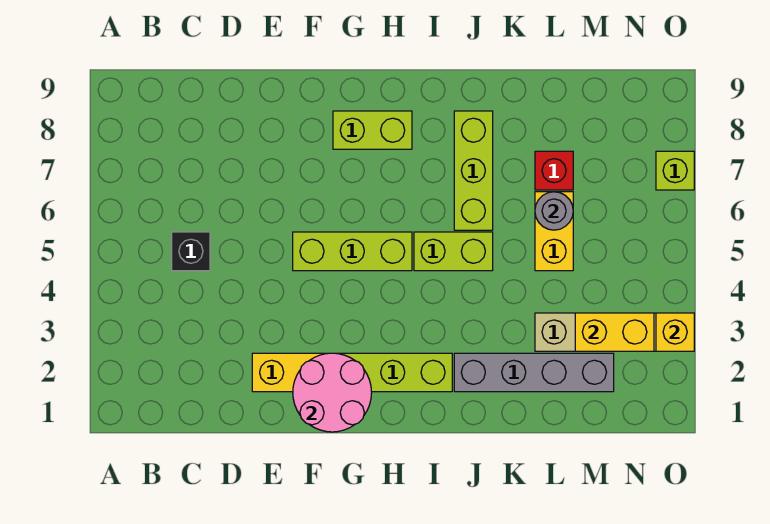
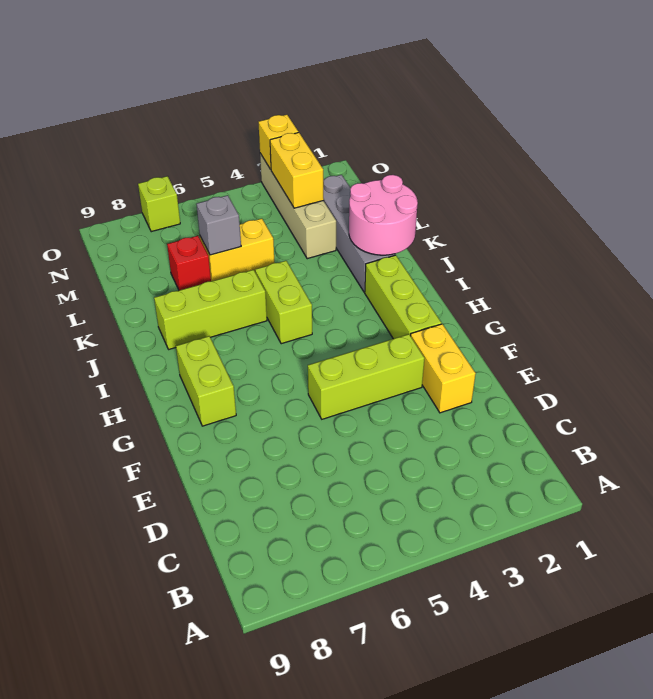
black 1x1 brick [172,232,210,271] -> none
pink 2x2 round brick [293,353,372,432] -> pink 2x2 round brick moved to [349,175,418,255]
lime 1x3 brick [293,232,412,271] -> lime 1x3 brick turned to [308,334,425,419]
grey 1x1 round brick [535,192,573,230] -> grey 1x1 brick [196,195,241,255]

